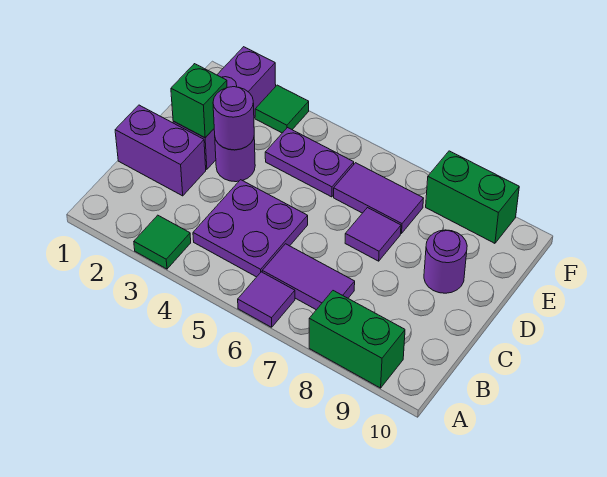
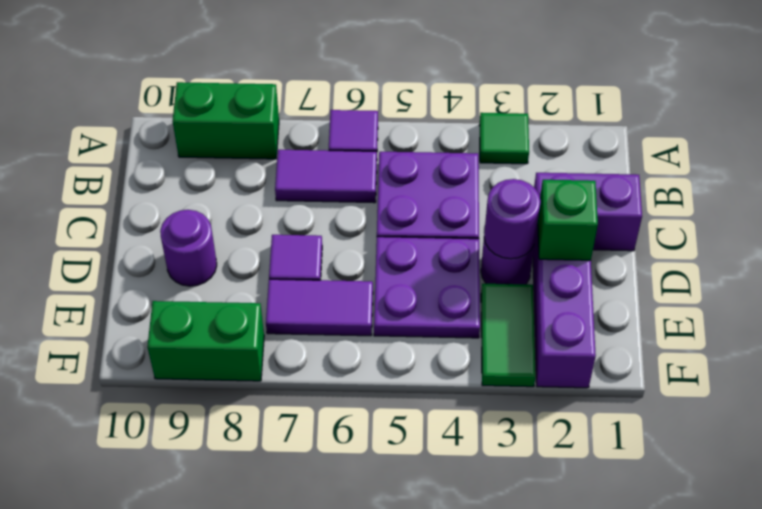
purple 1x2 plate [265,128,354,197] -> purple 2x2 plate [374,237,480,338]
green 1x1 tile [255,85,309,133] -> green 1x2 tile [481,284,536,387]

